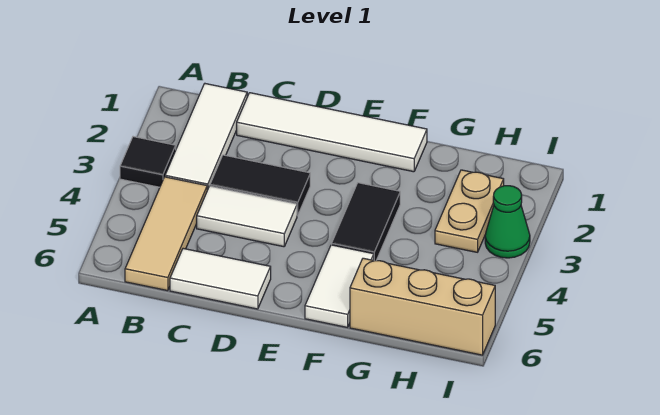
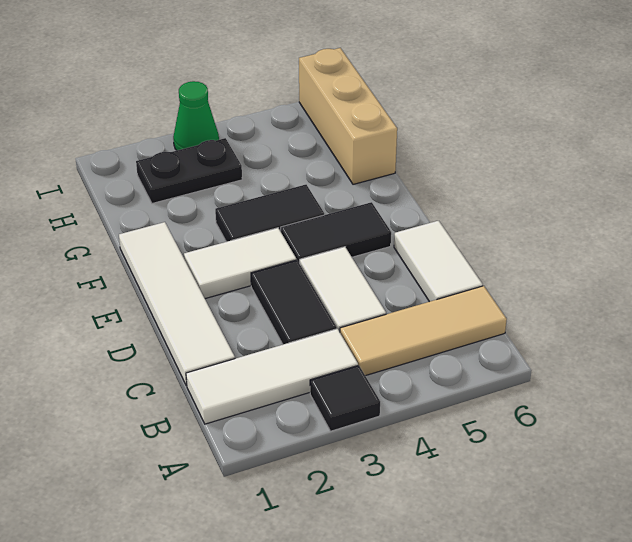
none -> black 1x2 tile [281,202,391,264]
white 1x2 tile [305,245,374,327] -> white 1x2 tile moved to [184,228,296,299]
tan 1x2 plate [435,170,504,252] -> black 1x2 plate [136,138,242,203]

